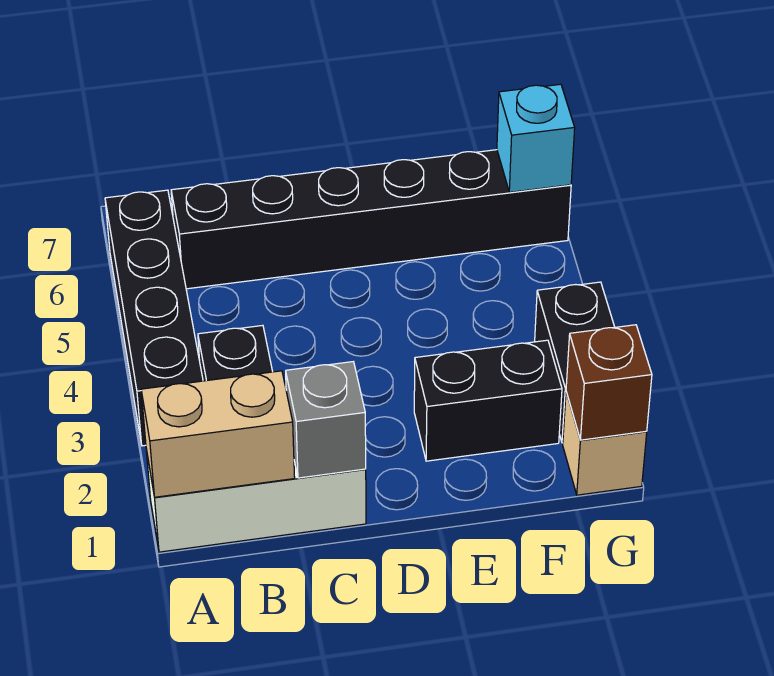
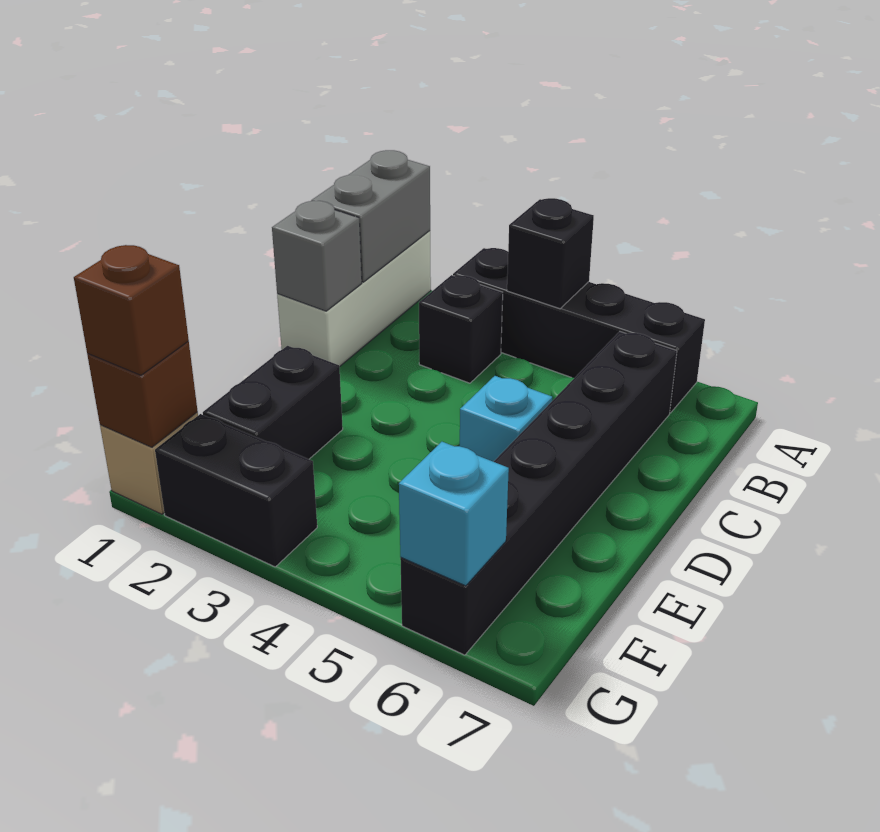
tan 1x2 brick [141,371,295,497] -> grey 1x2 brick [311,150,430,282]
none -> black 1x1 brick [507,198,594,309]
none -> cyan 1x1 brick [460,376,552,462]
none -> brown 1x1 brick [74,245,189,375]

